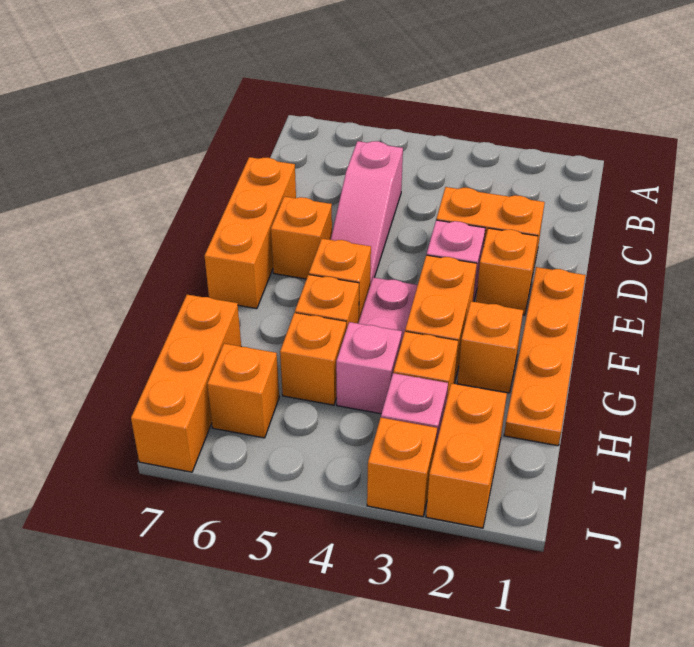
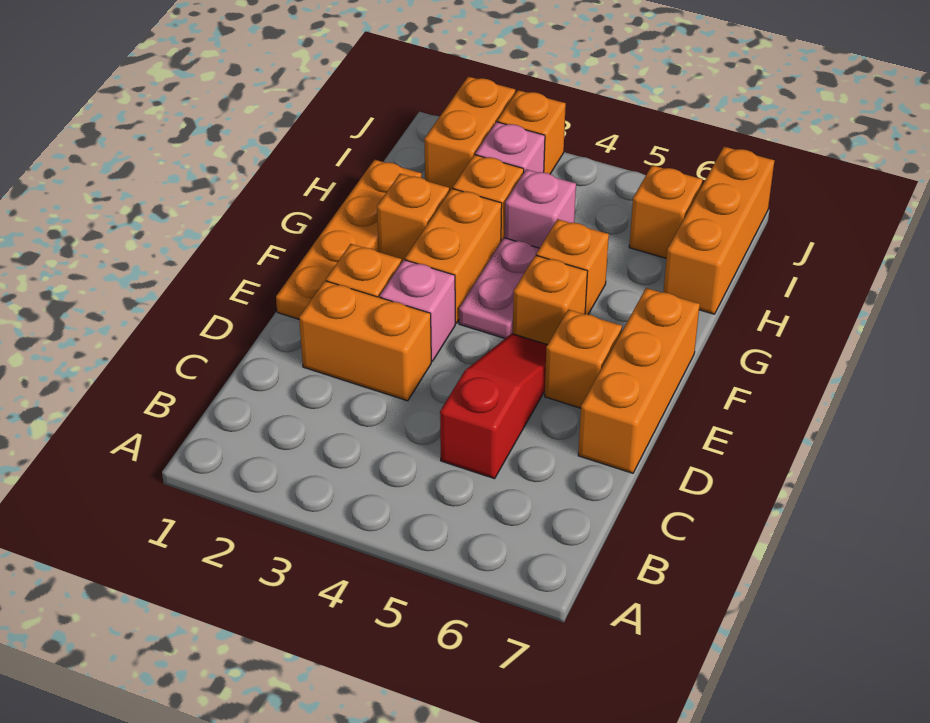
pink 1x3 slope [331,141,403,285] -> red 1x3 slope [440,334,547,479]
orange 1x1 brick [280,313,346,405] -> none

